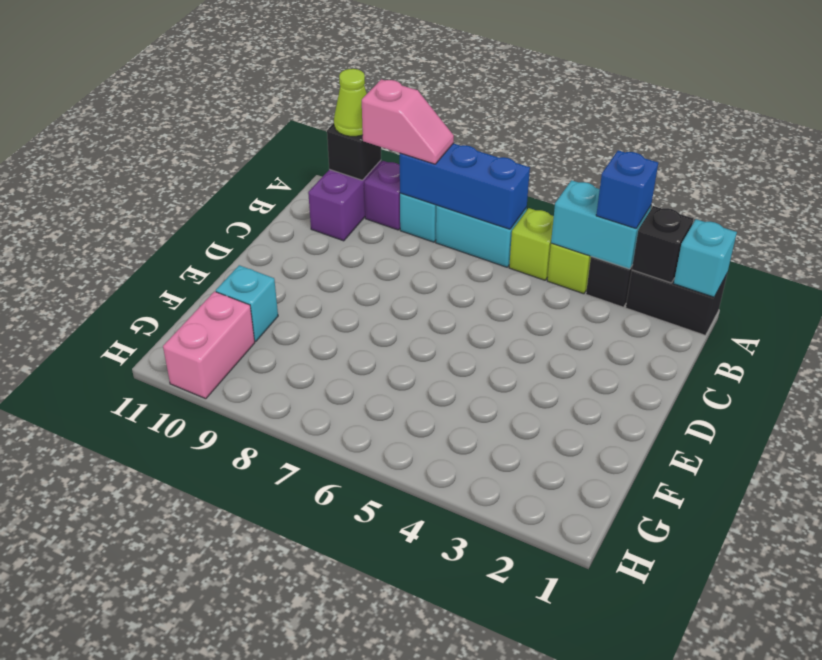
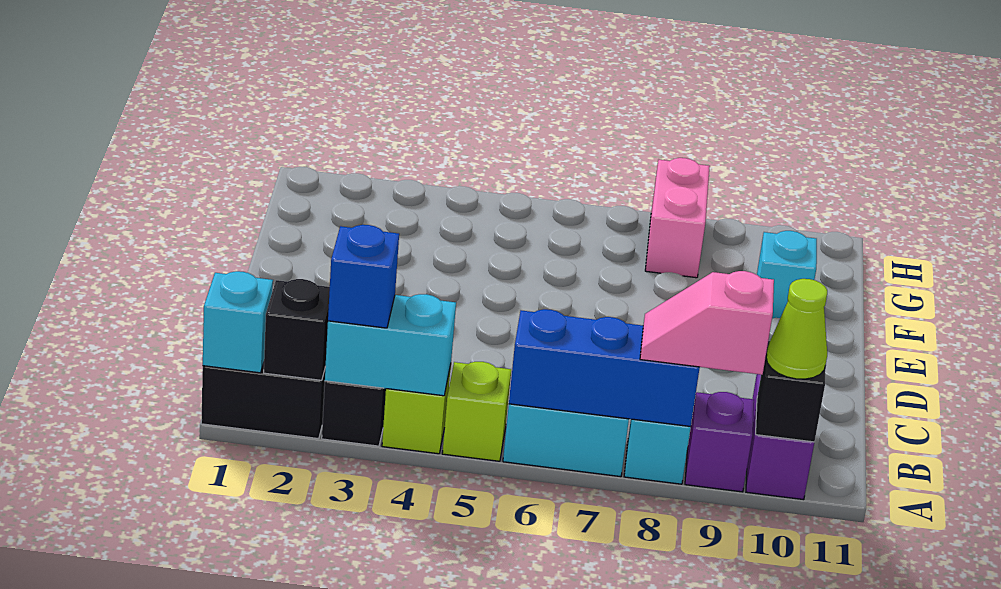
pink 1x2 brick [163,292,255,399] -> pink 1x2 brick moved to [645,158,710,278]

